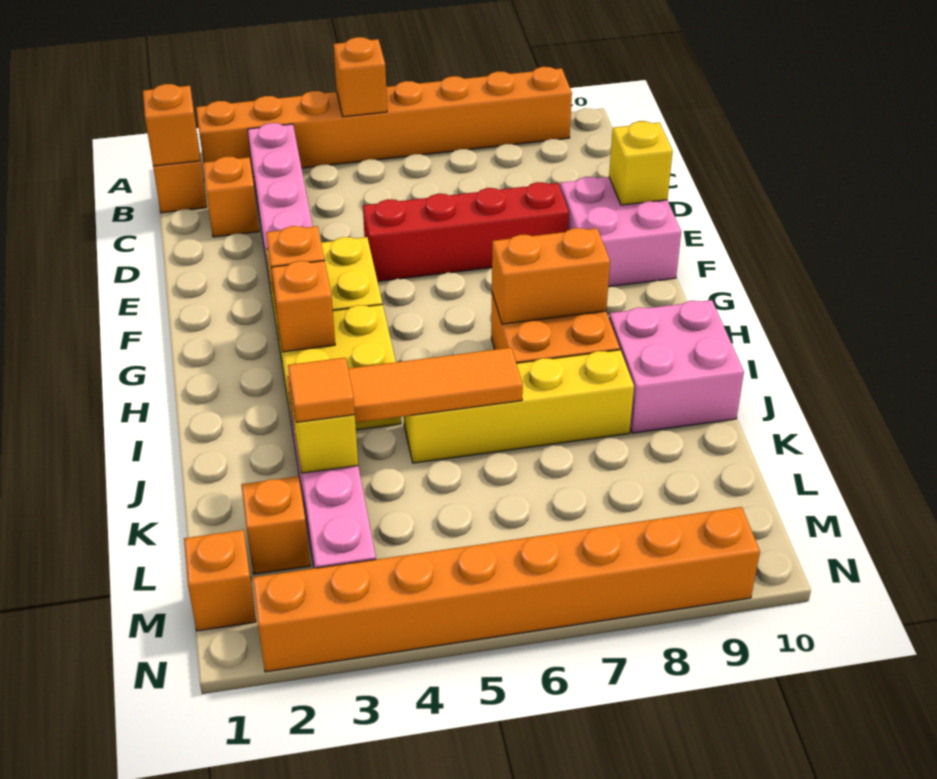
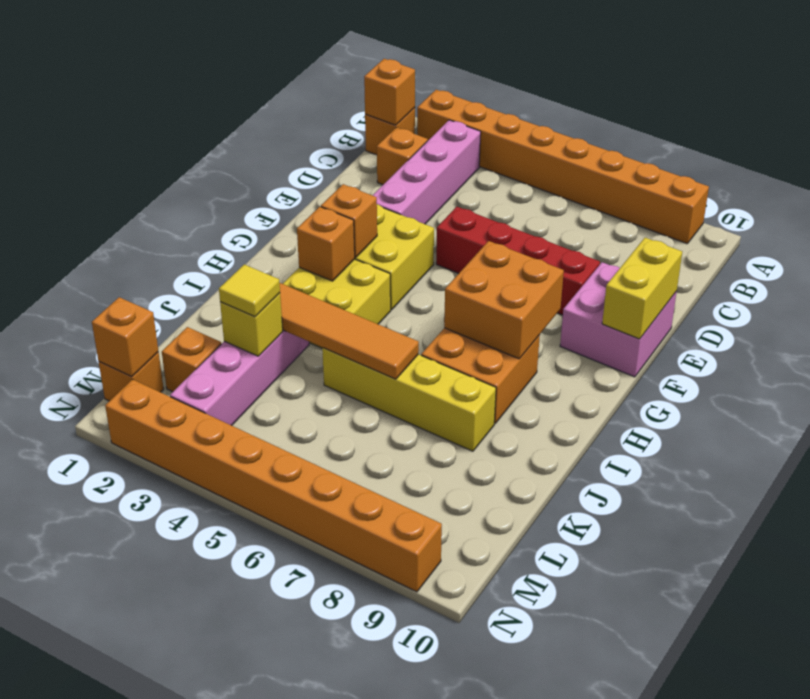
orange 1x1 brick [334,37,387,117] -> orange 1x1 brick moved to [92,297,158,377]
yellow 1x1 brick [609,121,673,205] -> yellow 1x2 brick [602,238,682,339]
orange 1x2 brick [492,228,610,324] -> orange 2x2 brick [444,241,564,359]
pink 2x2 brick [609,300,744,433] -> none
orange 1x1 tile [288,358,355,422] -> yellow 1x1 tile [219,264,280,317]

